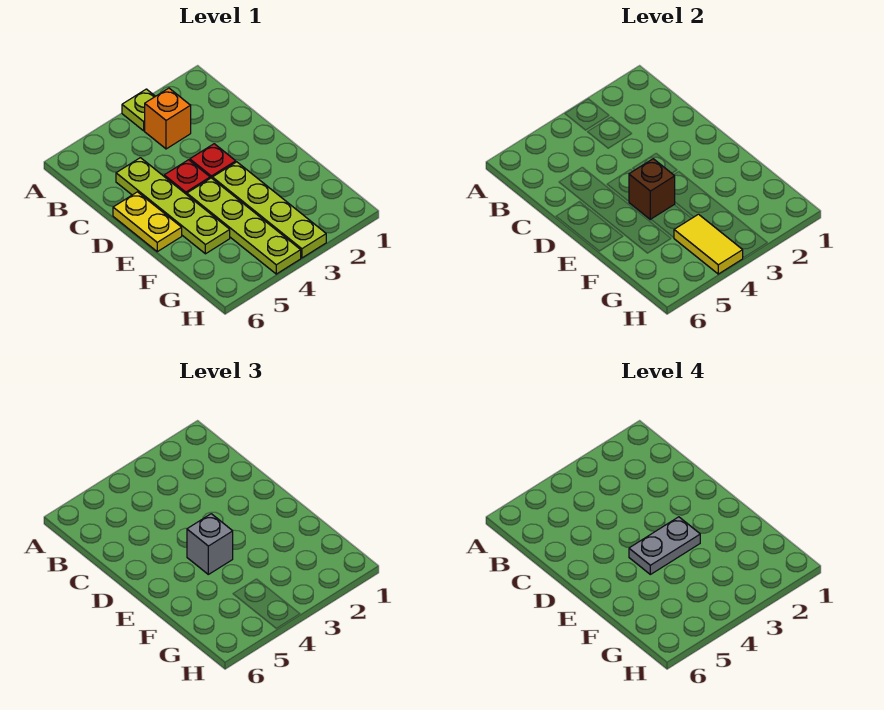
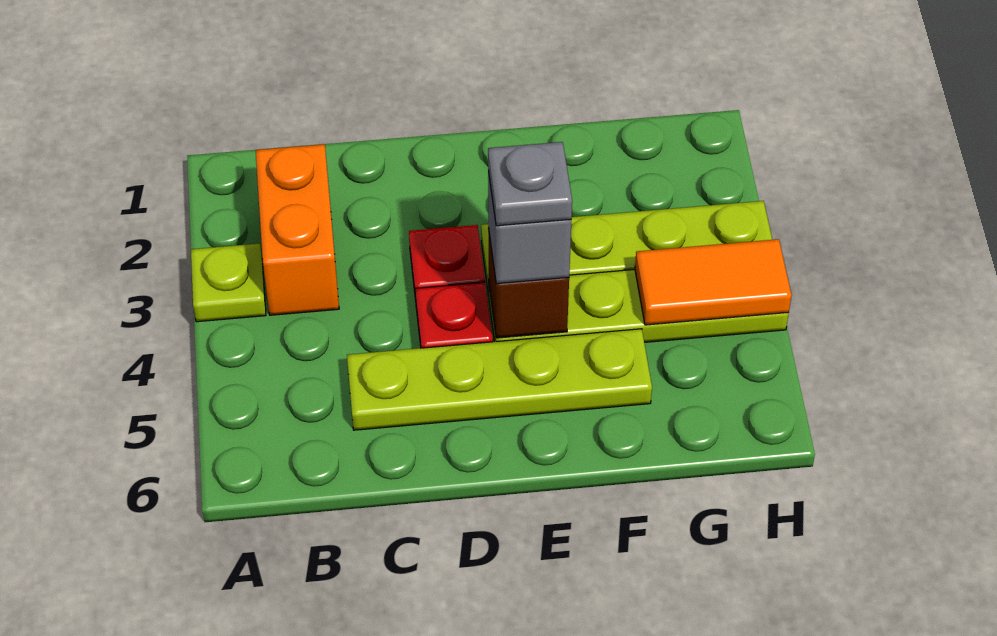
orange 1x1 brick [145,88,191,149] -> orange 1x2 brick [256,144,339,315]
yellow 1x2 plate [113,192,182,252] -> none
grey 1x2 plate [629,517,700,574] -> grey 1x1 plate [488,142,572,226]
yellow 1x2 tile [674,214,743,274] -> orange 1x2 tile [635,239,792,325]

